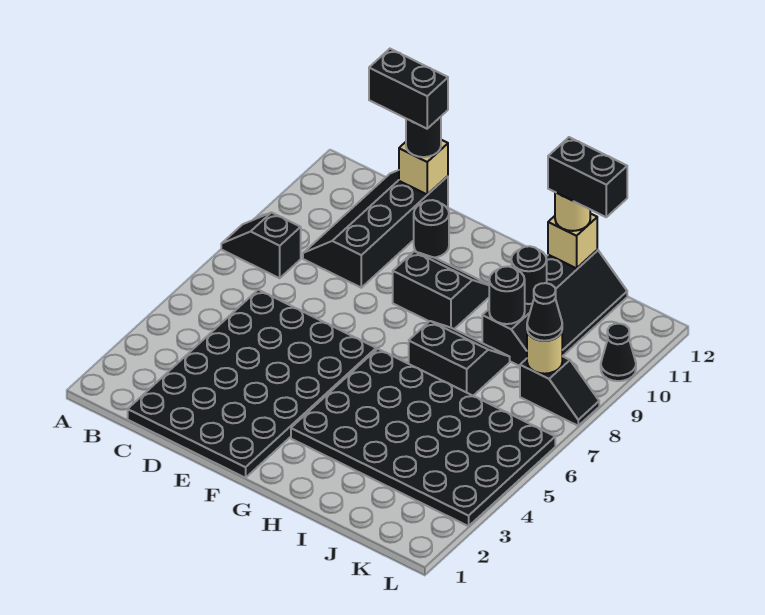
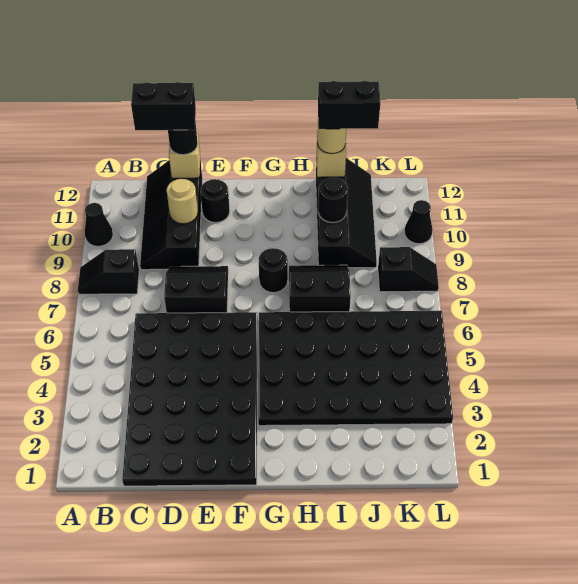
black 2x2 slope [393,251,489,329] -> black 2x2 slope moved to [164,266,228,313]
black 1x1 round brick [489,266,525,324] -> black 1x1 round brick moved to [259,248,288,293]
tan 1x1 round brick [527,331,562,374] -> tan 1x1 round brick moved to [167,179,198,224]
black 1x1 cone [527,283,562,341] -> black 1x1 cone moved to [85,203,113,246]

